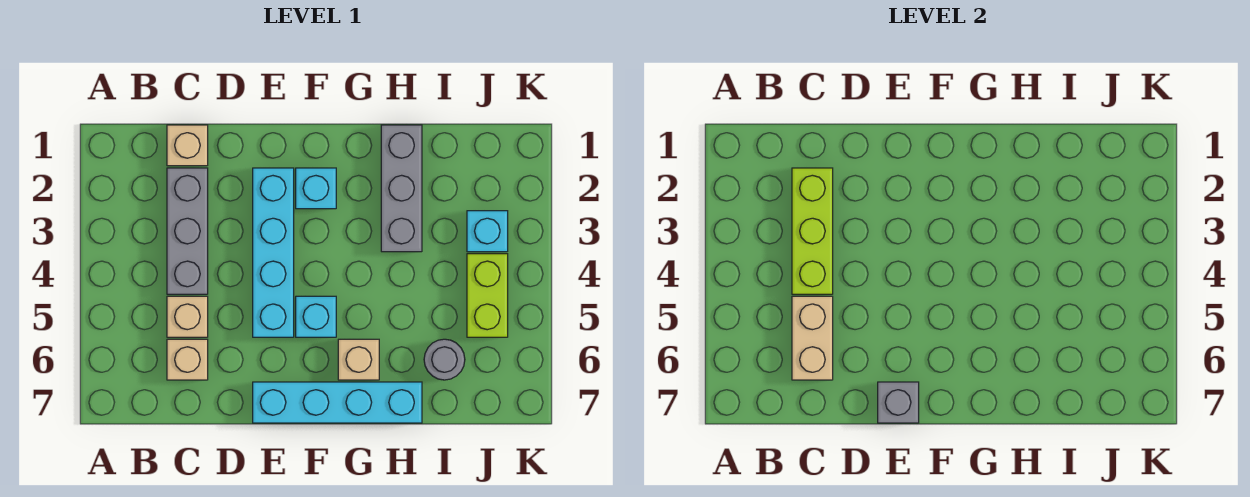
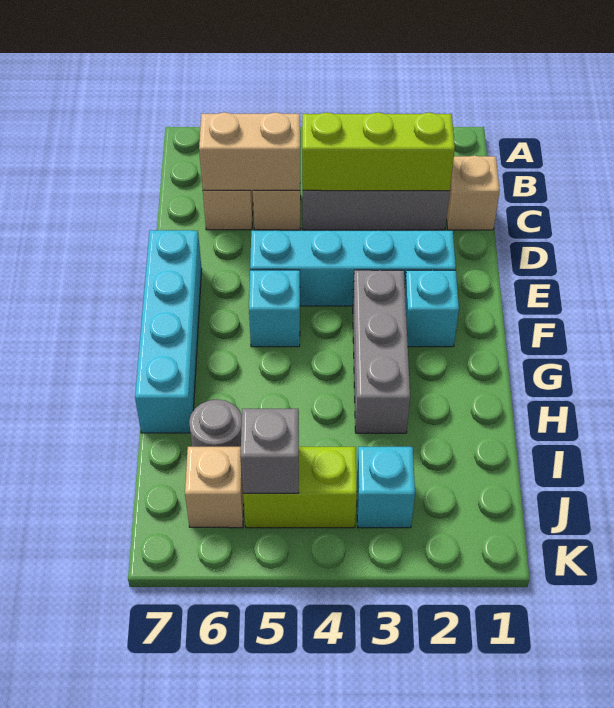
grey 1x1 brick [878,382,919,423] -> grey 1x1 brick moved to [241,409,299,493]
tan 1x1 brick [338,339,379,380] -> tan 1x1 brick moved to [185,447,244,528]
grey 1x3 brick [381,125,422,252] -> grey 1x3 brick turned to [353,270,410,433]

